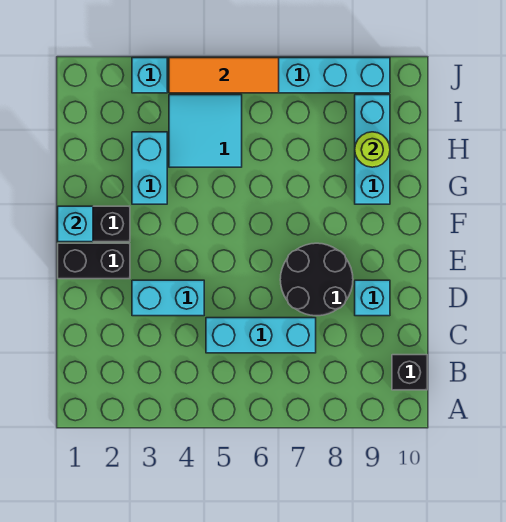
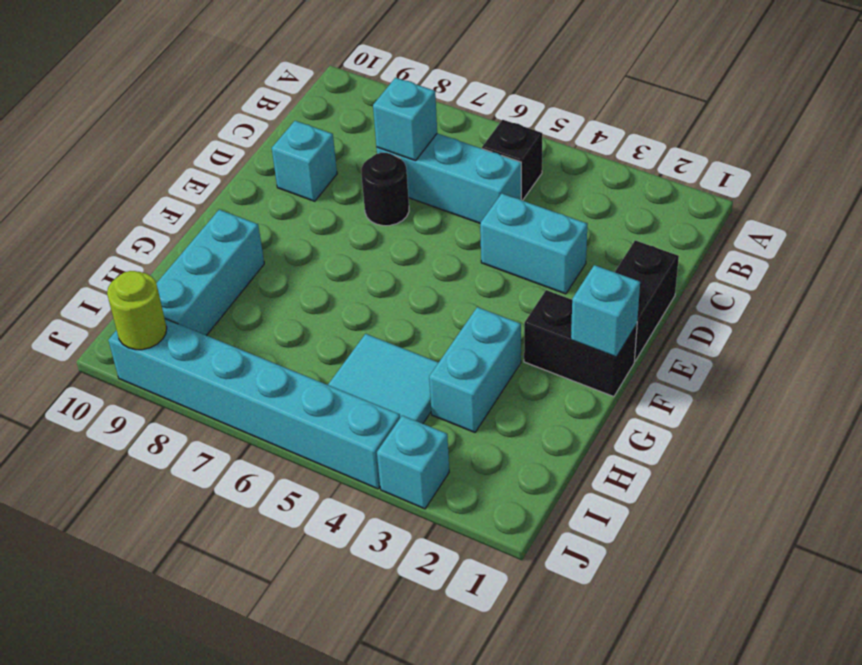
black 1x1 brick [392,355,427,390] -> black 1x1 brick moved to [482,120,542,201]
none -> cyan 1x1 brick [373,78,437,161]
black 2x2 round brick [280,243,353,316] -> black 1x1 round brick [361,153,409,226]
black 1x2 brick [58,243,130,279] -> black 1x2 brick turned to [615,240,679,361]
lime 1x1 round brick [355,132,390,167] -> lime 1x1 round brick moved to [107,271,167,350]
orange 1x3 tile [169,58,279,93] -> none

